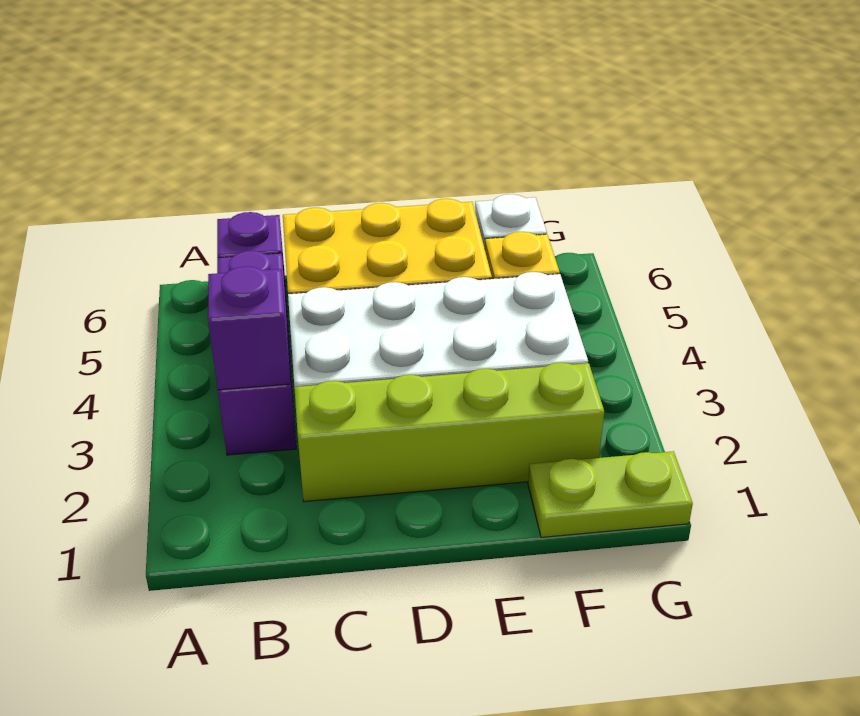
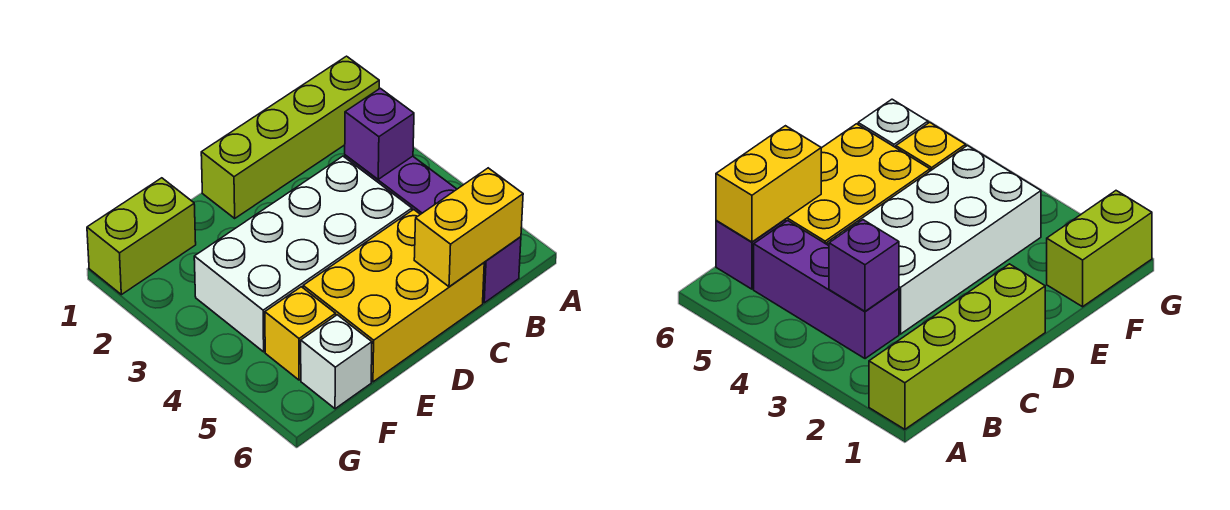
none -> yellow 1x2 brick [414,168,523,287]
lime 1x4 brick [294,363,604,502] -> lime 1x4 brick moved to [201,56,379,218]
lime 1x2 plate [528,451,693,537] -> lime 1x2 brick [87,178,196,295]

